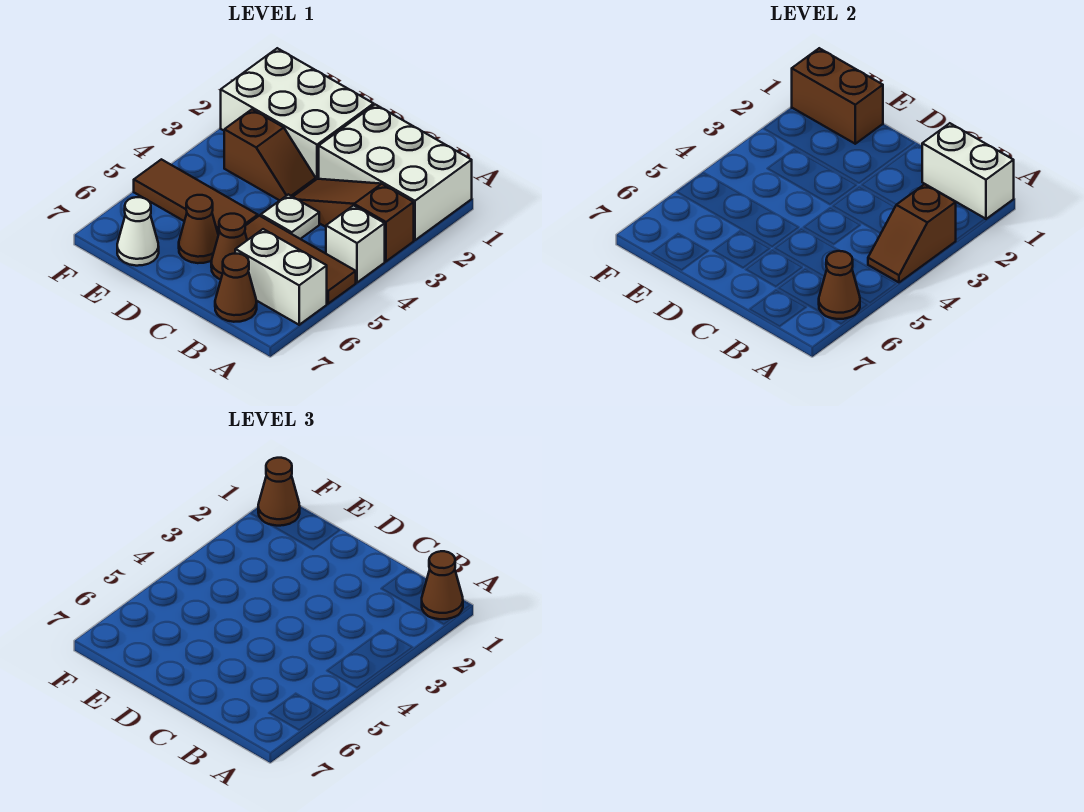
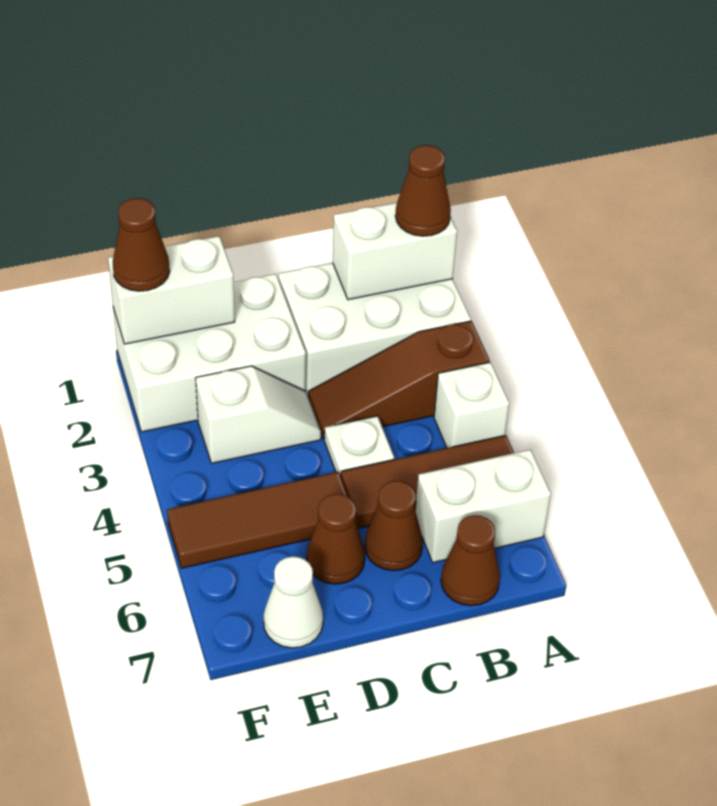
brown 1x2 slope [868,184,956,282] -> none
brown 1x1 cone [819,251,860,319] -> none
brown 1x2 slope [224,109,316,201] -> white 1x2 slope [196,366,321,463]
brown 1x2 brick [792,48,883,144] -> white 1x2 brick [108,236,235,344]

